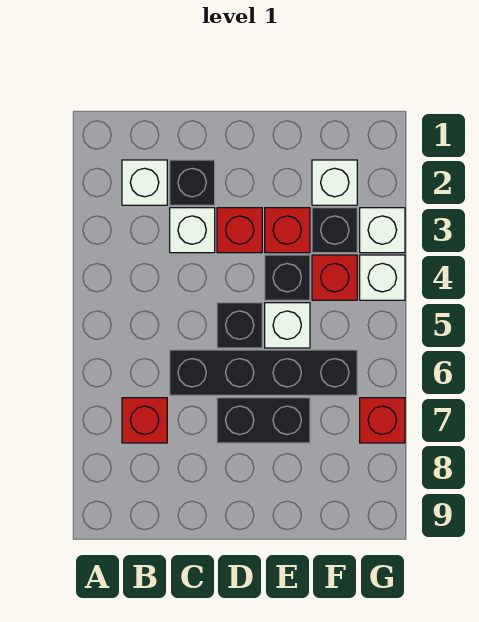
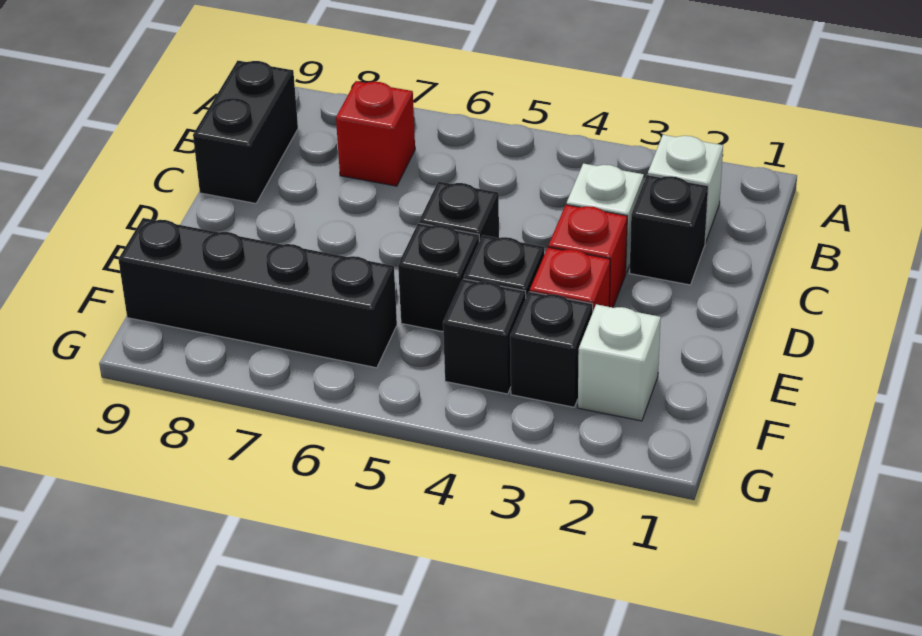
black 1x4 brick [170,350,357,395] -> black 1x4 brick turned to [118,218,397,368]
black 1x2 brick [217,398,310,443] -> black 1x2 brick moved to [193,61,298,203]
white 1x1 brick [265,303,310,348] -> black 1x1 brick [398,223,479,332]
red 1x1 brick [312,255,357,300] -> black 1x1 brick [443,279,526,394]
white 1x1 brick [360,208,405,253] -> none
white 1x1 brick [360,255,405,300] -> none
red 1x1 brick [360,398,405,443] -> none

